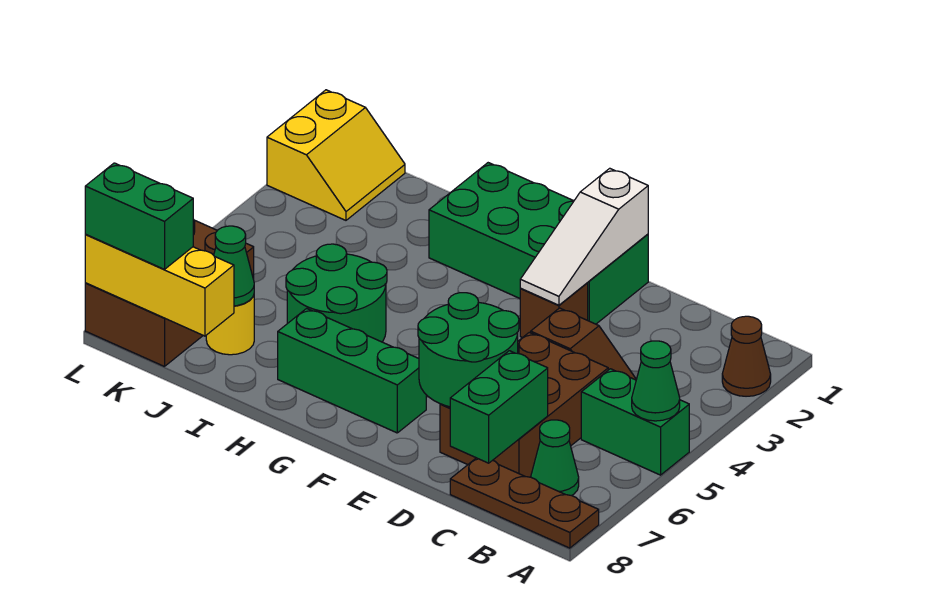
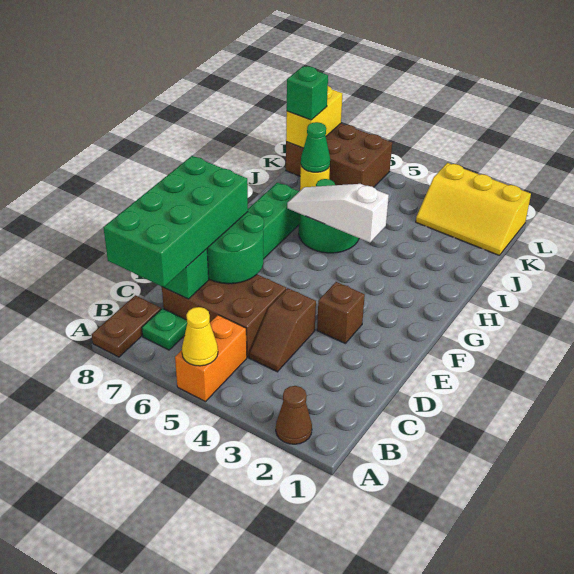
green 1x2 brick [581,369,689,475] -> orange 1x2 brick [175,315,247,402]
green 1x1 cone [632,341,680,421] -> yellow 1x1 cone [182,307,218,366]
brown 1x3 plate [450,458,599,548] -> brown 1x2 plate [92,295,161,357]
green 1x1 cone [531,420,579,496] -> green 1x1 plate [142,308,187,350]
green 2x4 brick [429,163,648,324] -> green 2x4 brick moved to [103,156,248,287]
white 1x3 slope [520,168,648,305] -> white 1x3 slope moved to [287,184,389,242]
yellow 1x3 brick [85,235,234,336] -> yellow 1x2 brick [286,86,342,148]
yellow 2x2 slope [267,90,405,220] -> yellow 2x3 slope [416,163,531,255]
green 1x2 brick [85,163,193,269] -> green 1x1 brick [287,66,328,120]

